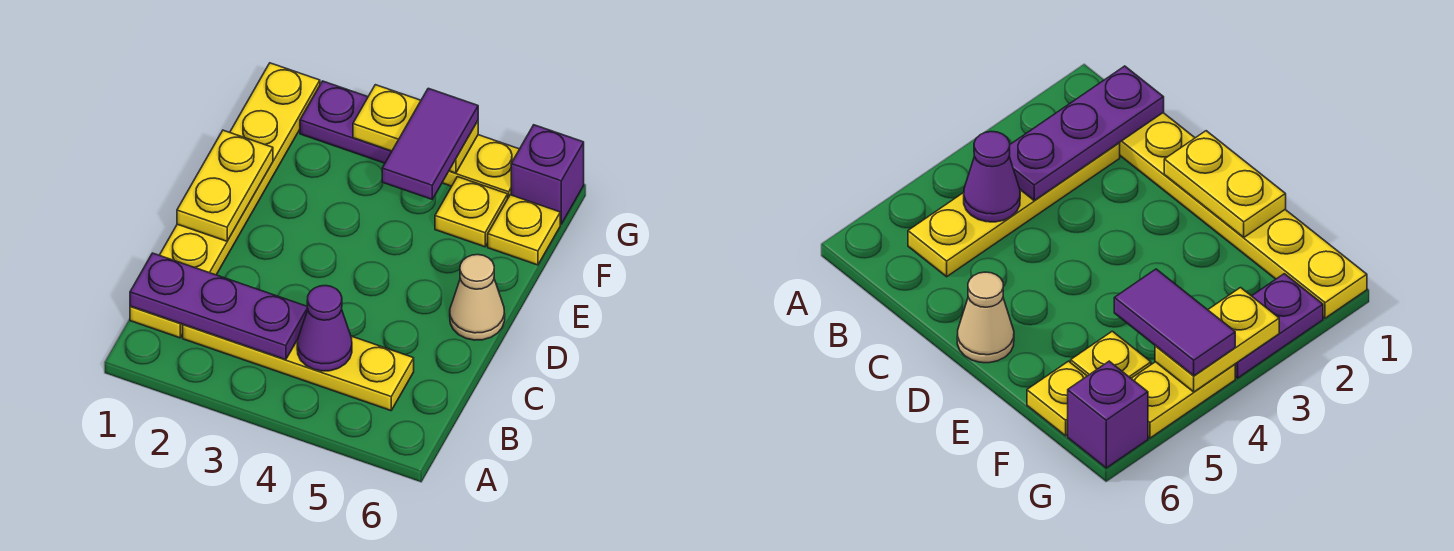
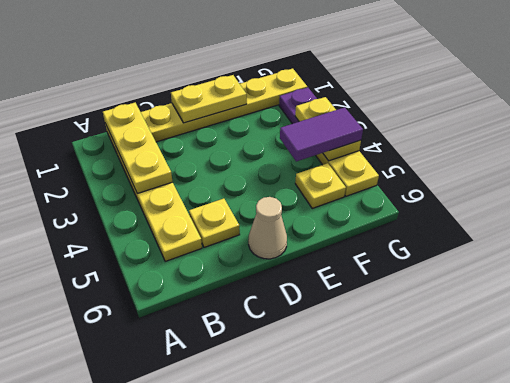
purple 1x3 plate [130,253,308,360] -> yellow 1x3 plate [103,103,173,193]
purple 1x1 cone [297,286,352,371] -> none
yellow 1x1 plate [488,195,560,265] -> yellow 1x1 plate moved to [189,199,240,247]
purple 1x1 brick [511,125,584,224] -> none

